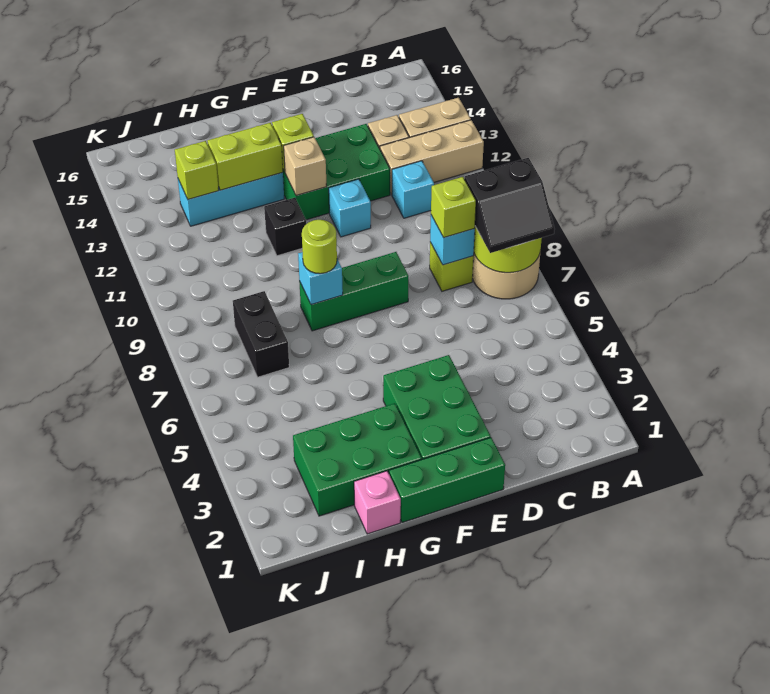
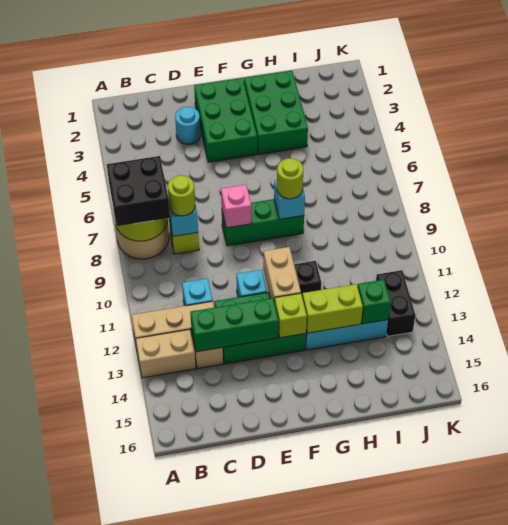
black 2x2 slope [465,158,555,253] -> black 2x2 brick [107,156,170,226]
lime 1x1 brick [431,177,476,238] -> lime 1x1 round brick [168,175,195,216]
none -> cyan 1x1 round brick [175,107,200,144]
green 1x3 brick [389,438,505,523] -> green 1x3 brick moved to [190,298,279,352]
tan 1x1 brick [284,137,327,196] -> tan 1x2 brick [263,247,301,302]
green 2x3 brick [293,403,422,516] -> green 2x3 brick turned to [244,71,308,154]
pink 1x1 brick [354,471,401,534] -> pink 1x1 brick moved to [221,185,251,228]
black 1x2 brick [233,291,289,377] -> black 1x2 brick moved to [376,270,415,336]
lime 1x1 brick [175,141,219,199] -> green 1x1 brick [358,280,391,324]

